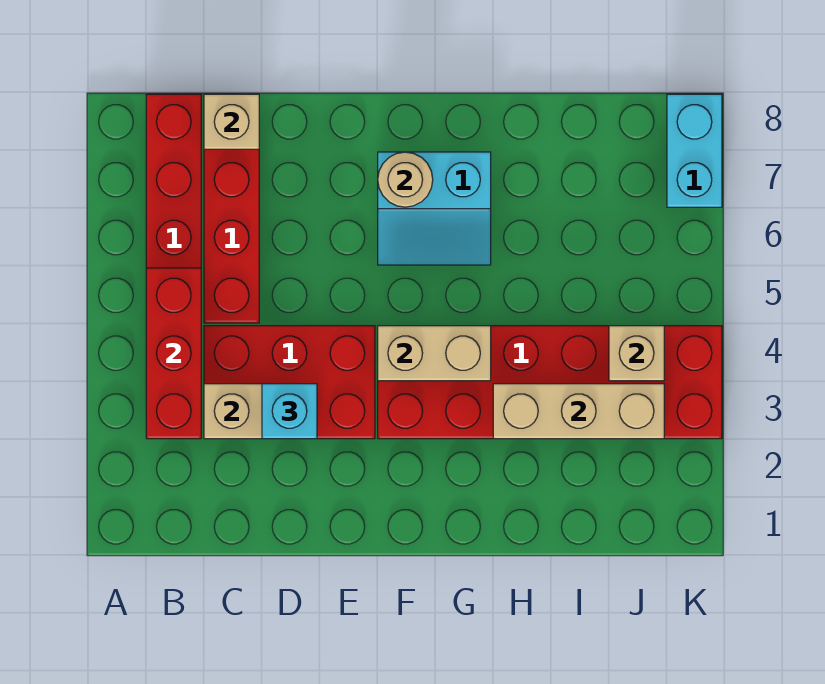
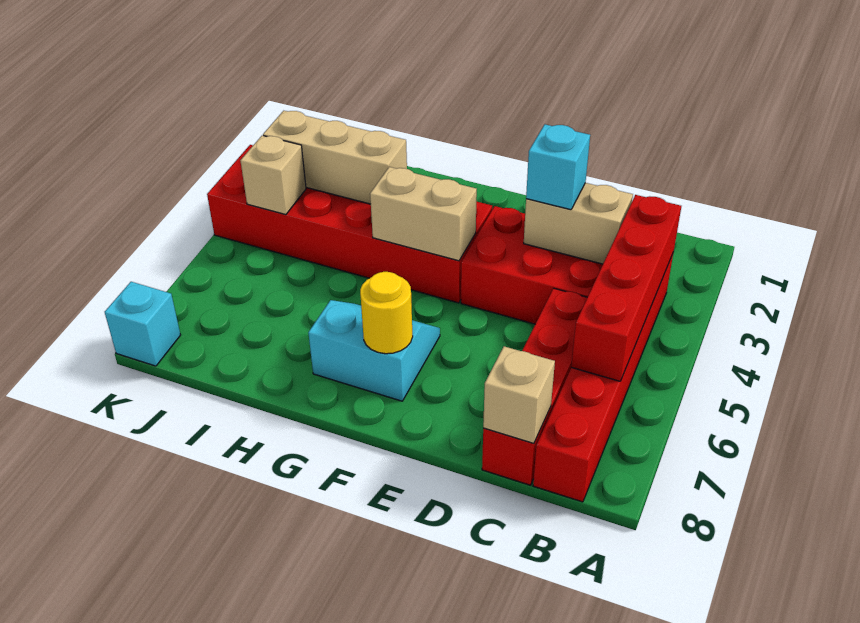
red 1x3 brick [146,268,201,439] -> red 1x4 brick [571,195,681,381]
tan 1x1 round brick [378,152,433,207] -> yellow 1x1 round brick [360,272,413,354]
cyan 1x2 brick [667,94,722,207] -> cyan 1x1 brick [105,282,180,366]

